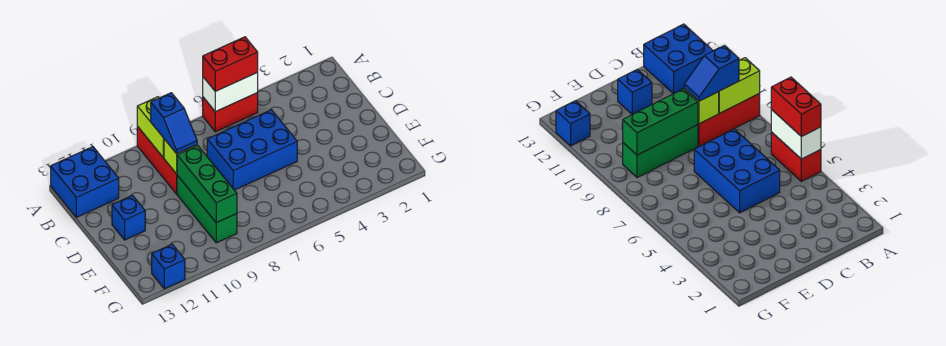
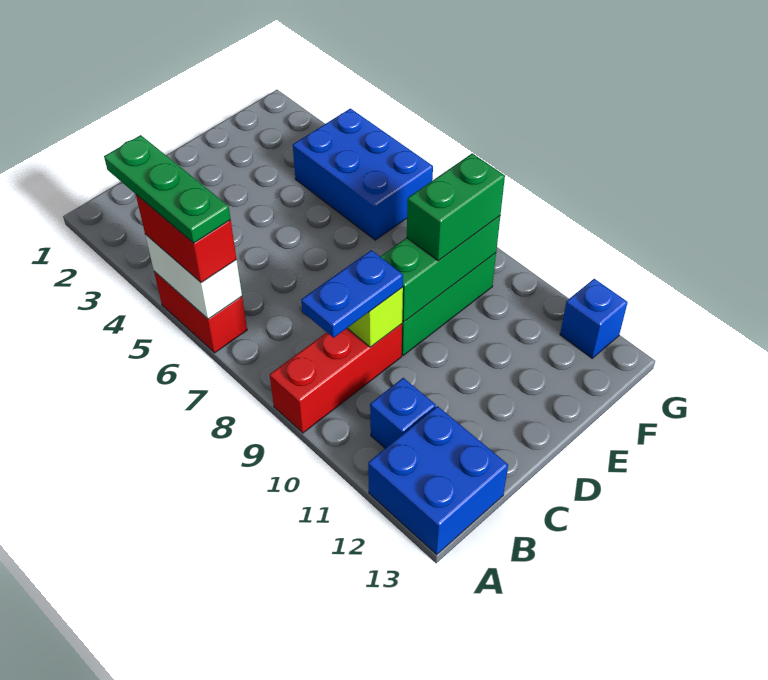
none -> green 1x3 plate [104,135,231,243]
lime 1x2 brick [137,97,164,158] -> none
blue 1x2 slope [151,93,197,154] -> blue 1x2 plate [301,250,403,338]
blue 2x3 brick [207,110,297,190] -> blue 2x3 brick moved to [293,108,433,240]
blue 1x1 brick [112,195,145,240] -> blue 1x1 brick moved to [370,378,436,448]
none -> green 1x2 brick [407,153,505,261]

